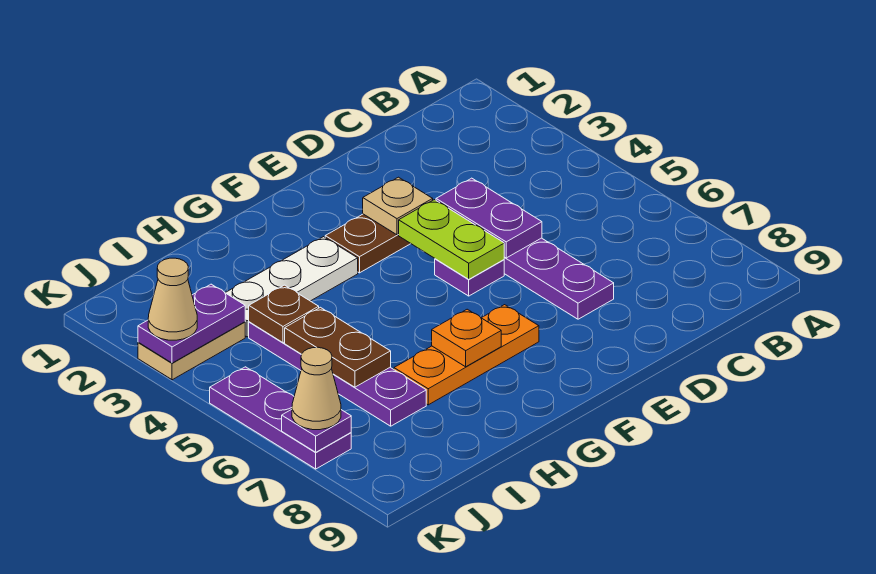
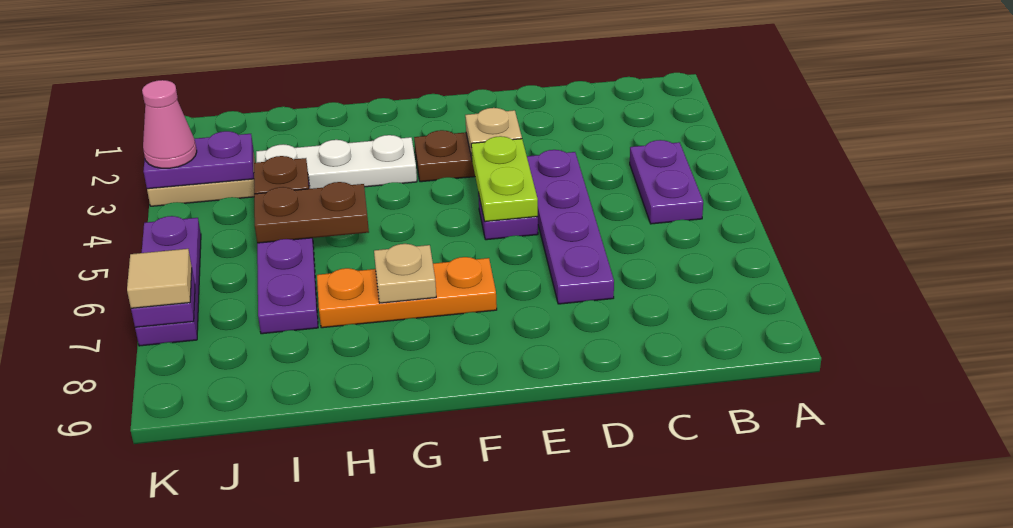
purple 1x2 plate [436,178,542,258] -> purple 1x2 plate moved to [630,140,703,224]
orange 1x1 plate [432,309,501,367] -> tan 1x1 plate [374,244,436,303]
brown 1x2 plate [285,307,391,387] -> brown 1x2 plate turned to [254,182,369,243]
tan 1x1 cone [148,258,197,340] -> pink 1x1 cone [142,80,197,168]
tan 1x1 cone [292,347,341,430] -> tan 1x1 tile [127,249,192,308]

